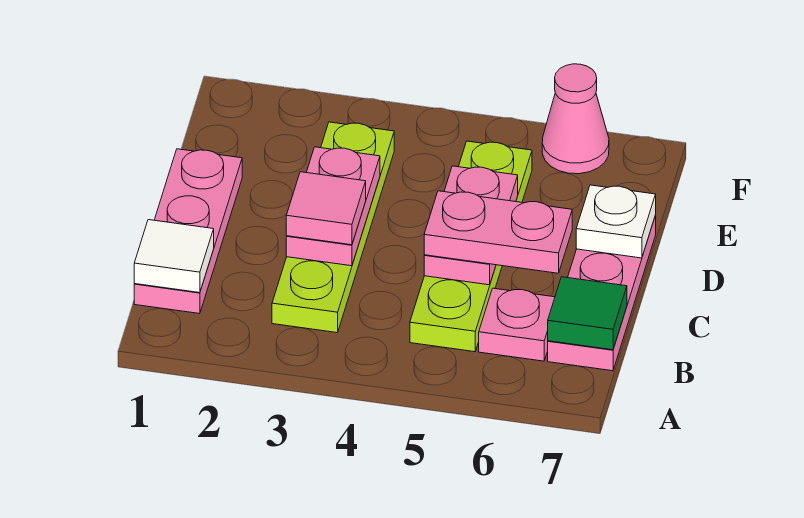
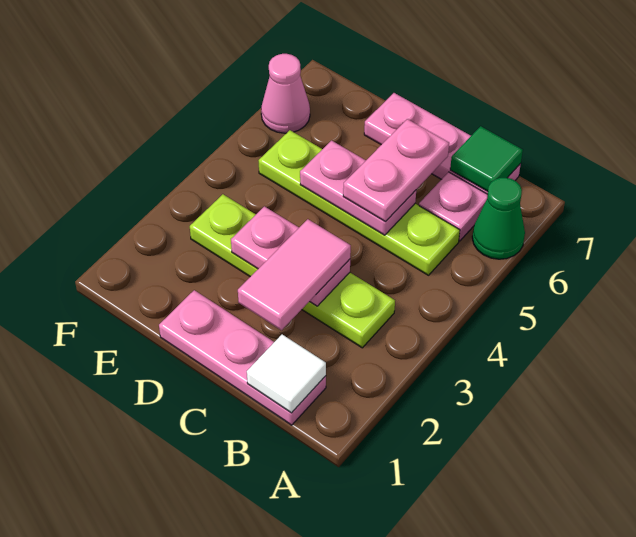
none -> green 1x1 cone [472,178,525,259]
pink 1x1 tile [286,172,366,245] -> pink 1x2 tile [238,219,351,330]
white 1x1 plate [576,185,656,258] -> none

